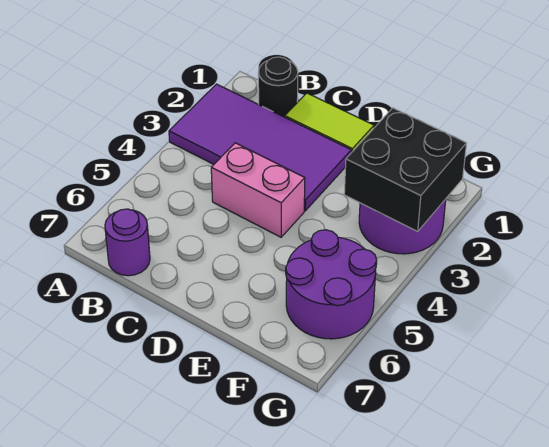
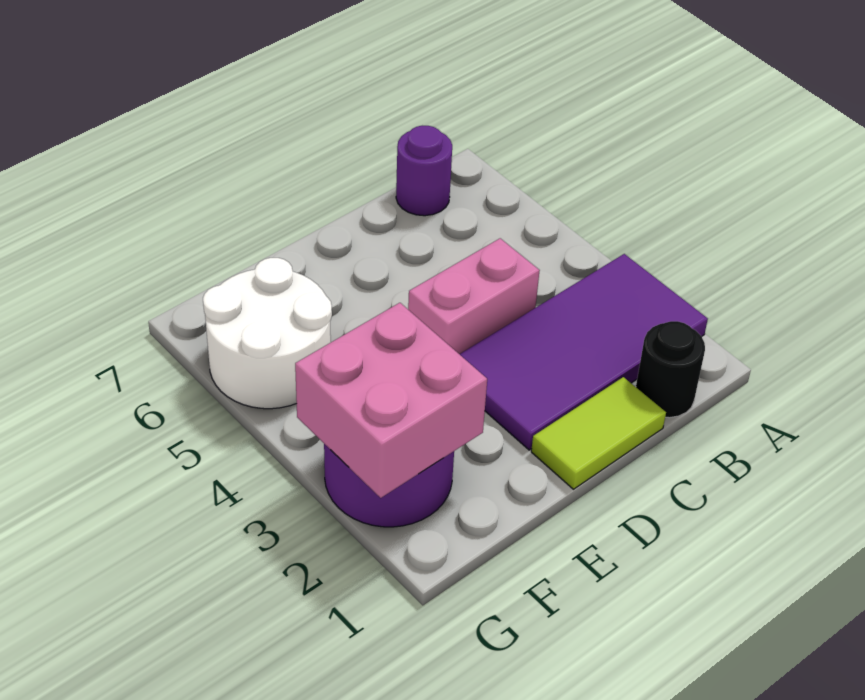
black 2x2 brick [344,108,467,231] -> pink 2x2 brick [295,303,487,498]
purple 2x2 round brick [286,230,377,339] -> white 2x2 round brick [203,258,332,409]

